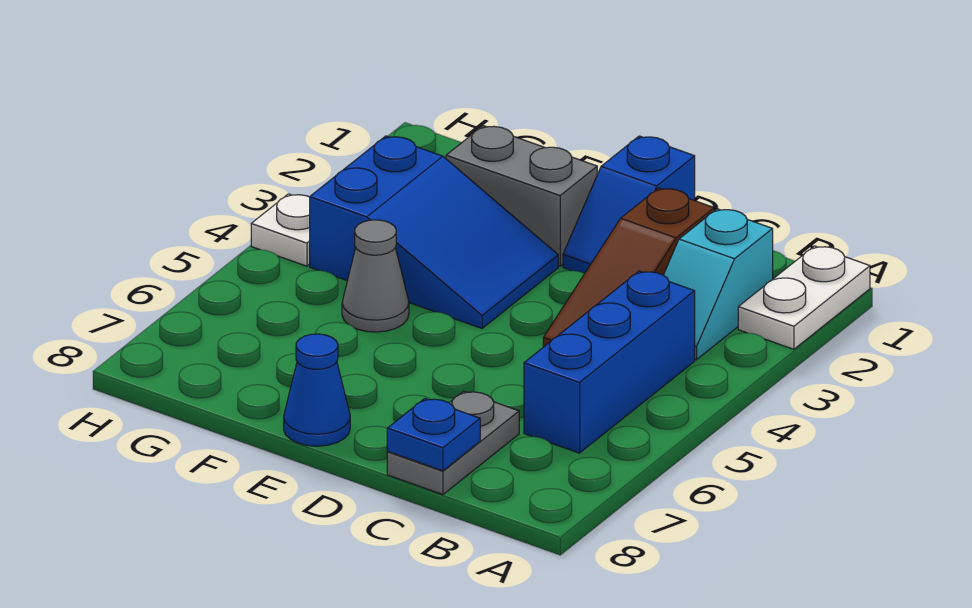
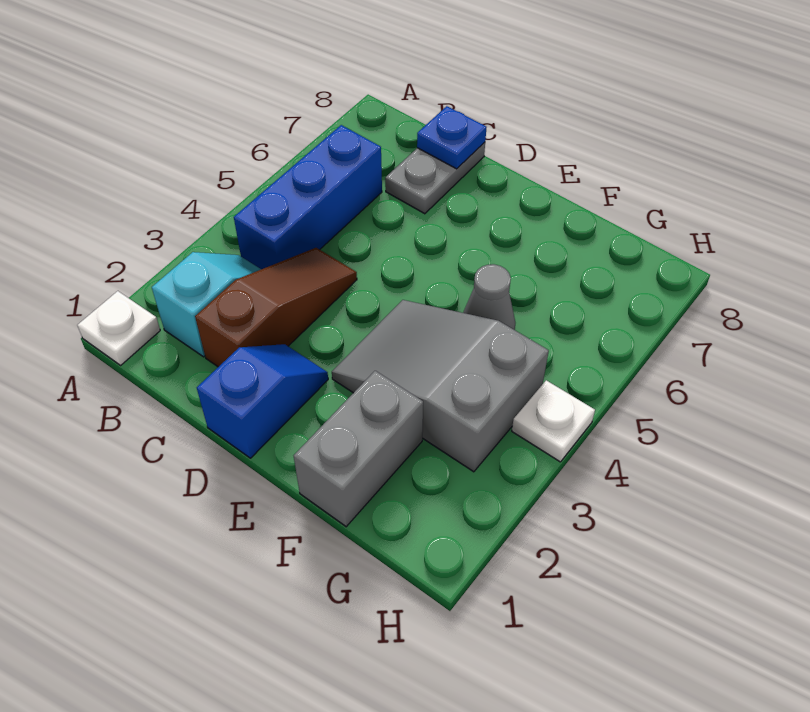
white 1x2 plate [738,246,870,349] -> white 1x1 plate [77,291,160,365]
grey 1x2 brick [446,126,597,266] -> grey 1x2 brick turned to [294,371,423,527]
blue 2x3 slope [310,136,558,328] -> grey 2x3 slope [332,300,549,472]
blue 1x1 cone [284,334,350,446] -> none

